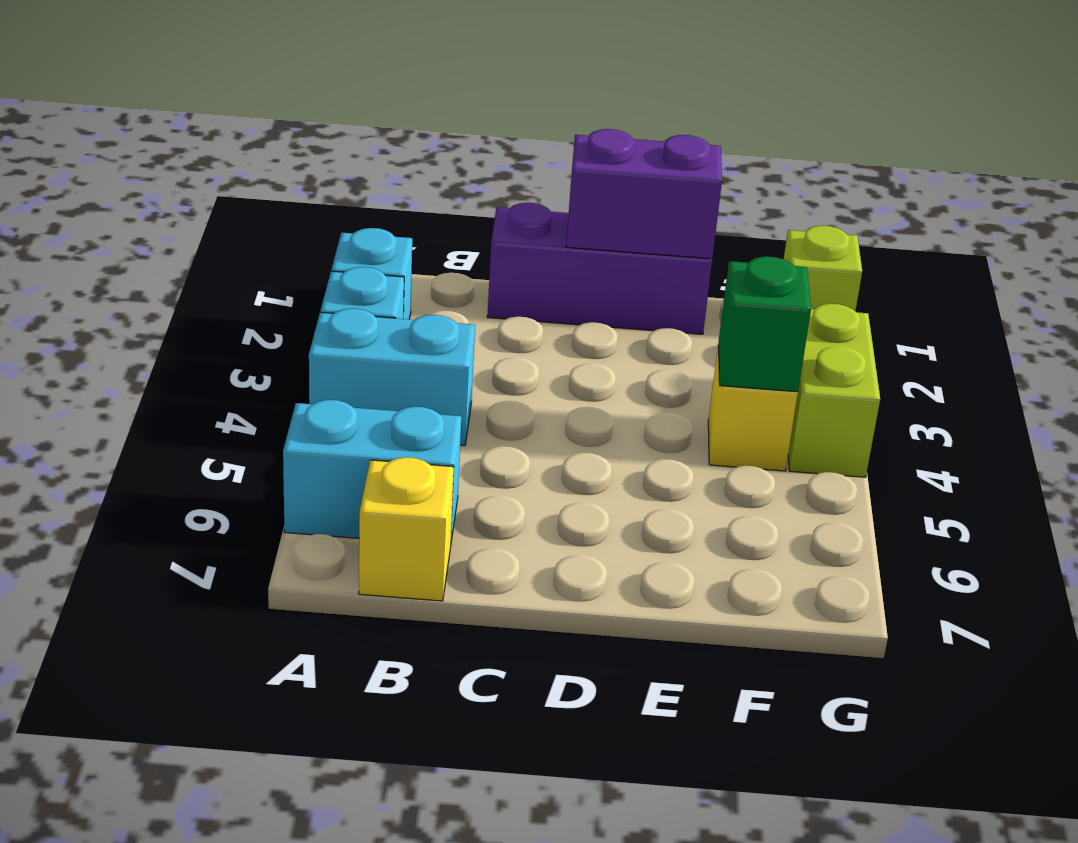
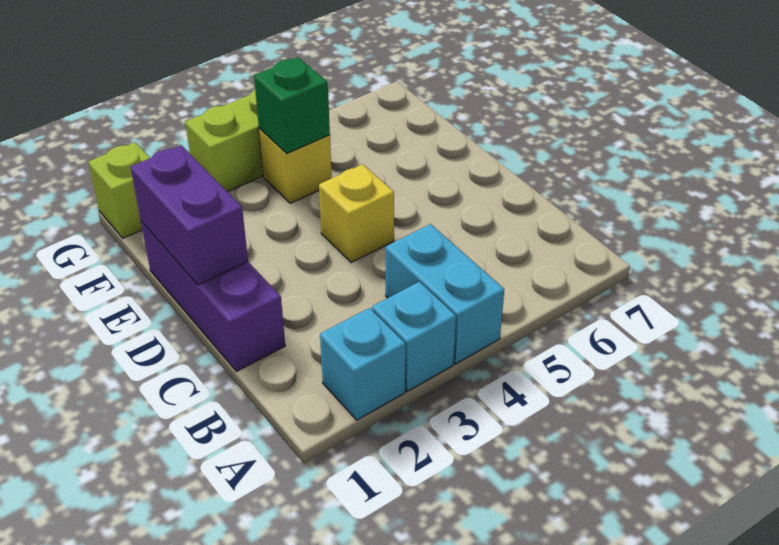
cyan 1x2 brick [283,400,461,541] -> none
yellow 1x1 brick [359,457,454,601] -> yellow 1x1 brick moved to [319,164,394,262]

